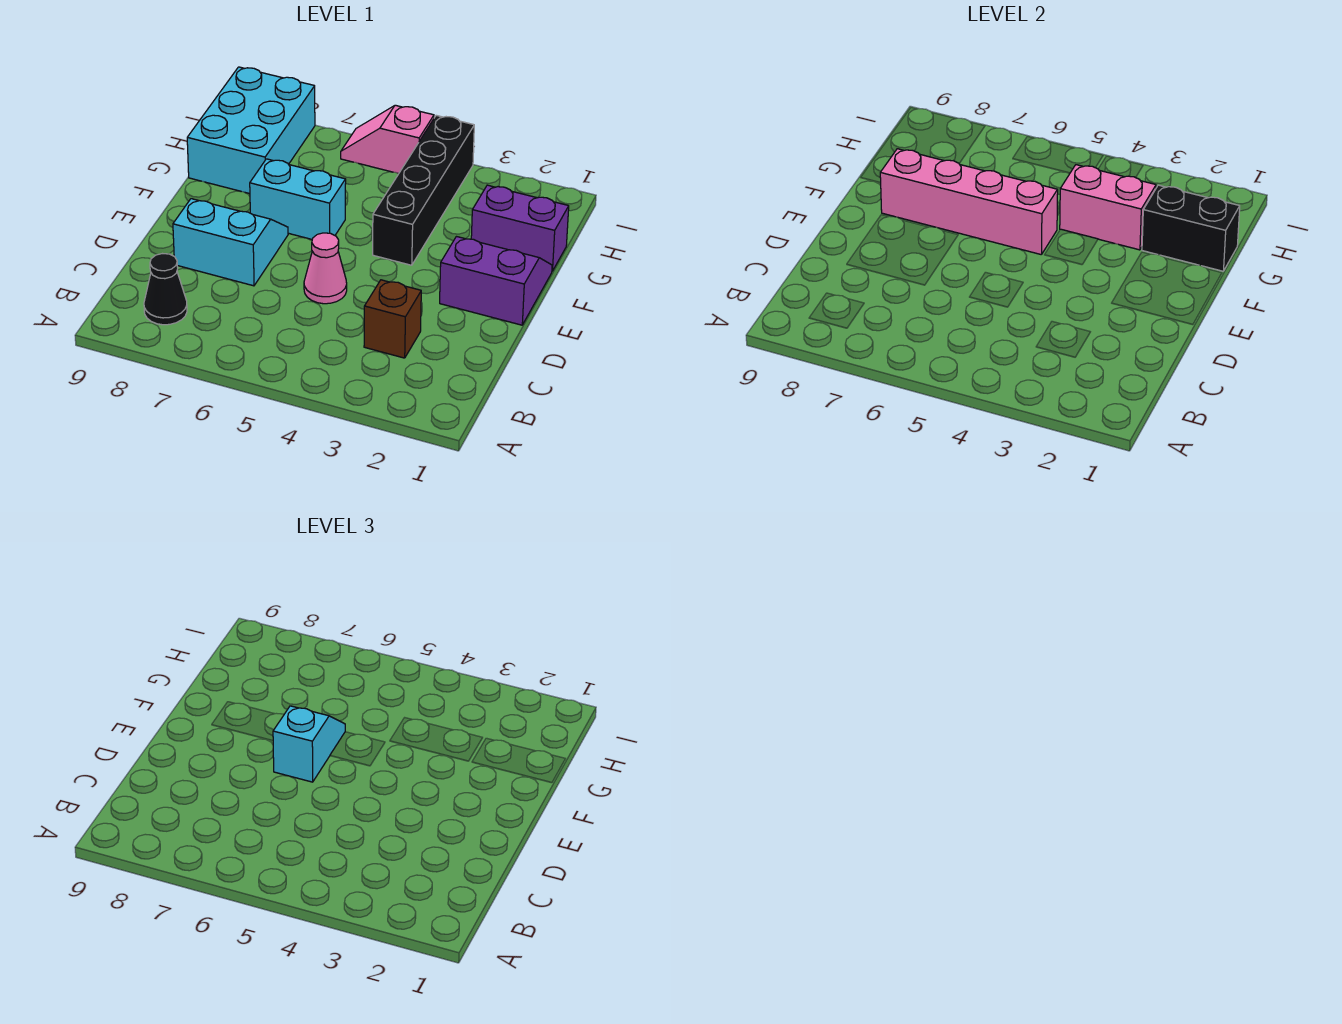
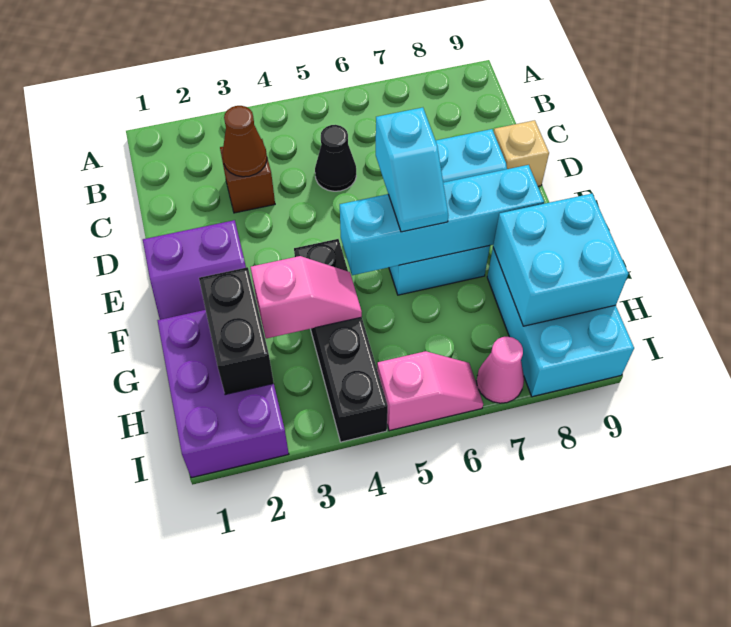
black 1x1 cone [144,254,187,325] -> black 1x1 cone moved to [315,125,356,191]
none -> brown 1x1 cone [222,106,267,177]
pink 1x1 cone [304,233,347,304] -> pink 1x1 cone moved to [477,337,524,403]
none -> tan 1x1 brick [494,120,549,186]
pink 1x4 brick [880,149,1058,255] -> cyan 1x4 brick [340,165,544,275]
purple 1x2 brick [471,185,569,271] -> purple 2x3 brick [157,310,289,478]
black 1x2 brick [1142,185,1240,271] -> black 1x2 brick turned to [199,267,274,395]
pink 1x2 brick [1060,165,1156,250] -> pink 1x2 slope [251,256,362,338]
none -> cyan 2x2 brick [493,194,628,326]

